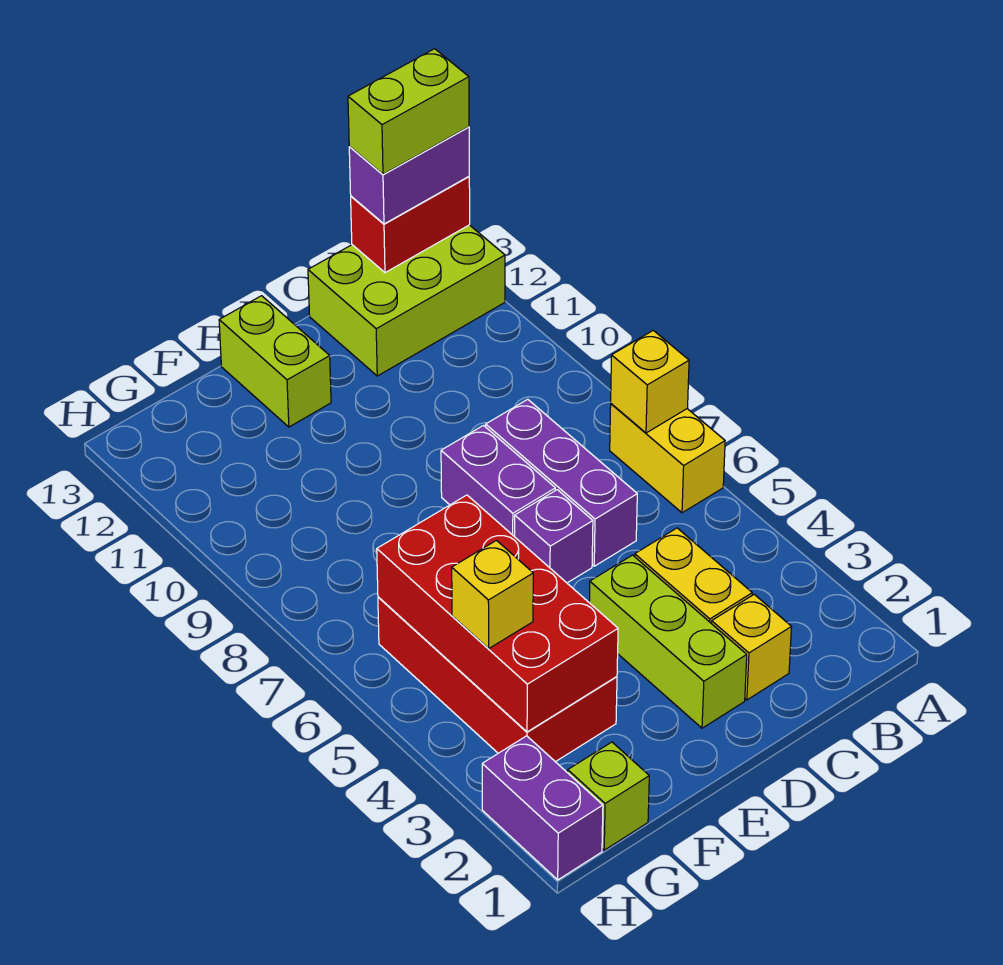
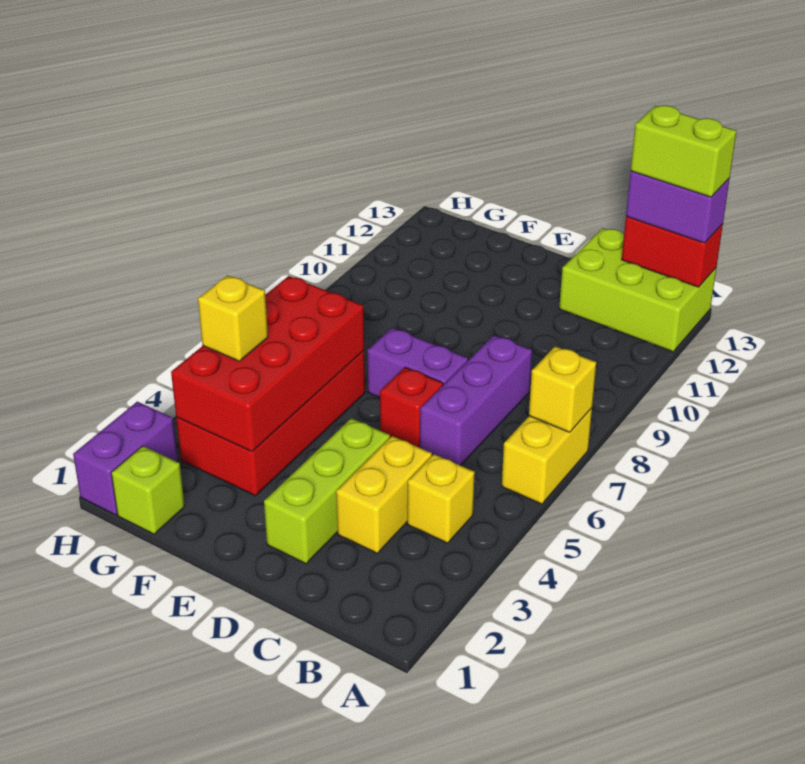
yellow 1x1 brick [712,594,792,700] -> yellow 1x1 brick moved to [407,454,475,543]
purple 1x1 brick [515,490,593,583] -> red 1x1 brick [380,367,443,448]
purple 1x2 brick [441,426,555,537] -> purple 1x2 brick turned to [367,328,468,397]
lime 1x2 brick [219,296,331,427] -> none

